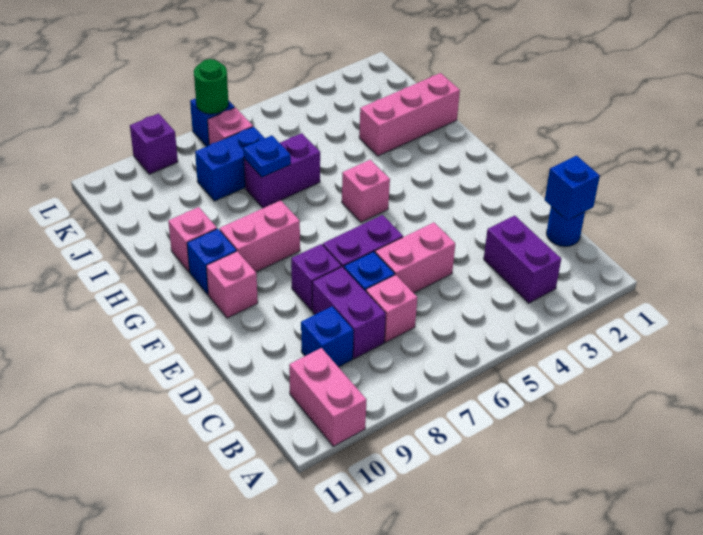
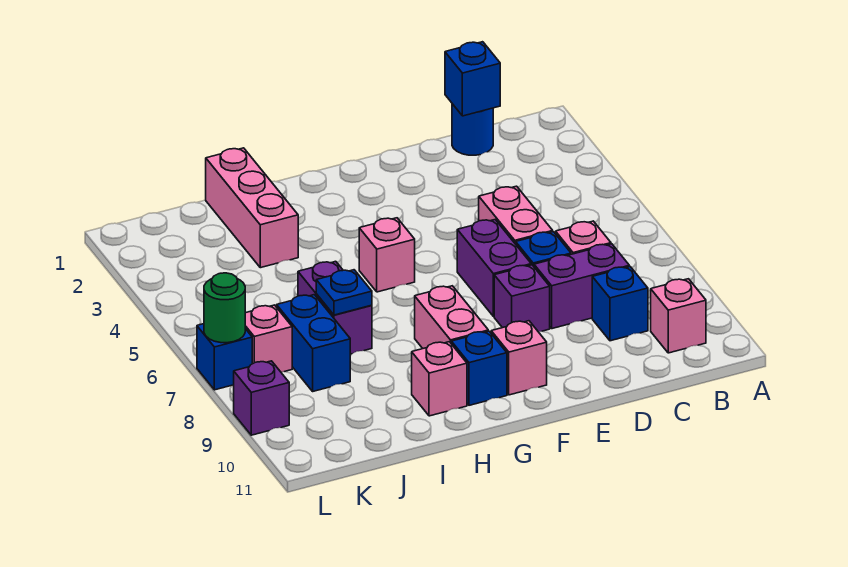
pink 1x2 brick [289,348,367,446] -> pink 1x1 brick [651,279,706,353]
purple 1x2 brick [484,216,561,303] -> none

